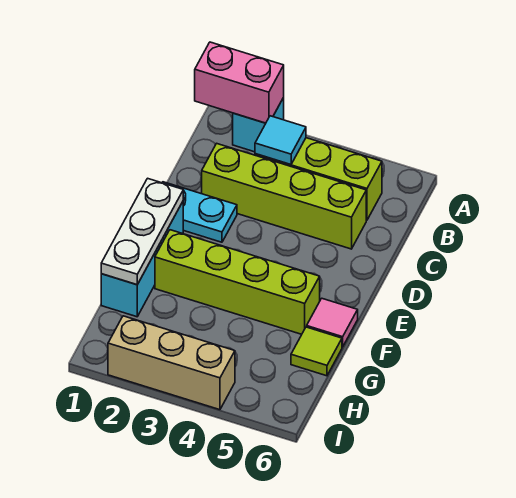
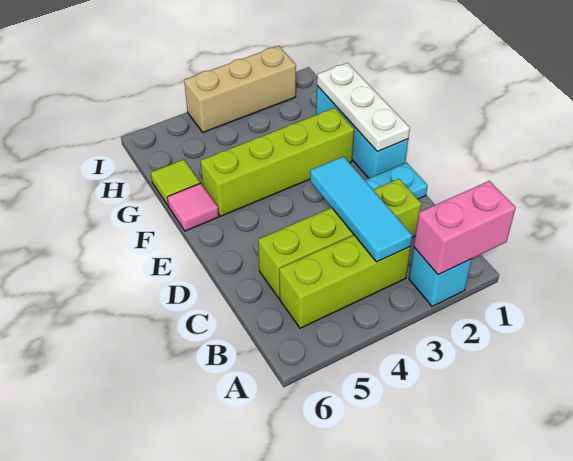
cyan 1x1 tile [255,116,306,165] -> cyan 1x3 tile [310,156,412,262]

